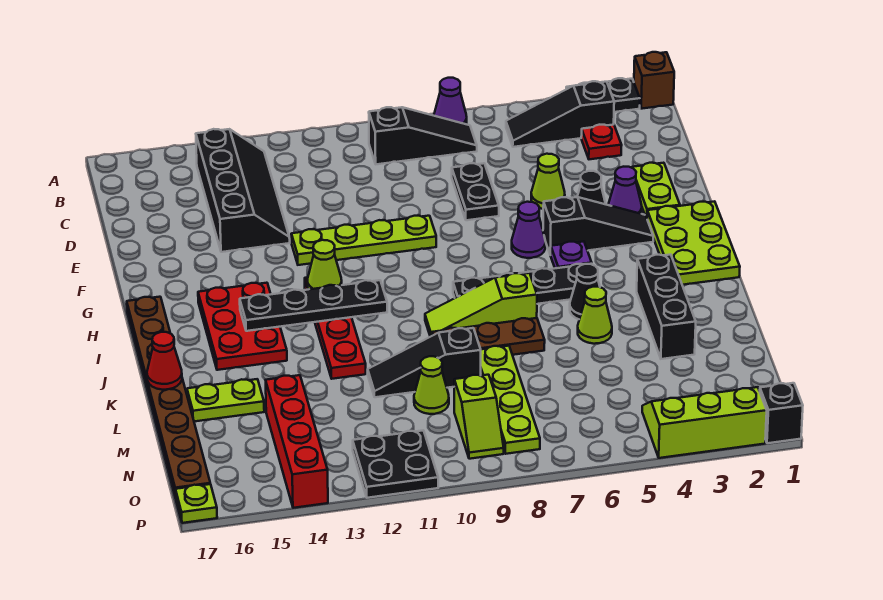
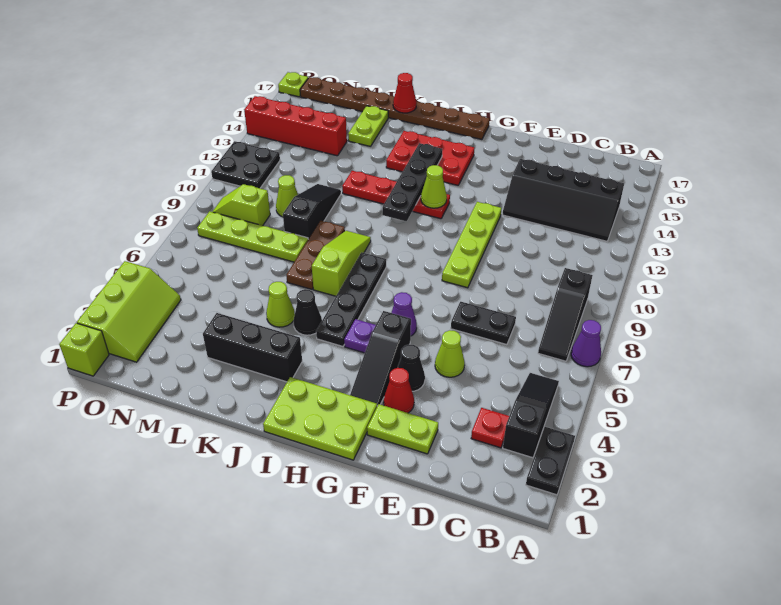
brown 1x1 brick [634,52,674,109] -> none
purple 1x1 cone [608,167,642,214] -> red 1x1 cone [384,368,414,413]
black 1x1 brick [760,383,803,443] -> lime 1x1 brick [59,323,109,376]

